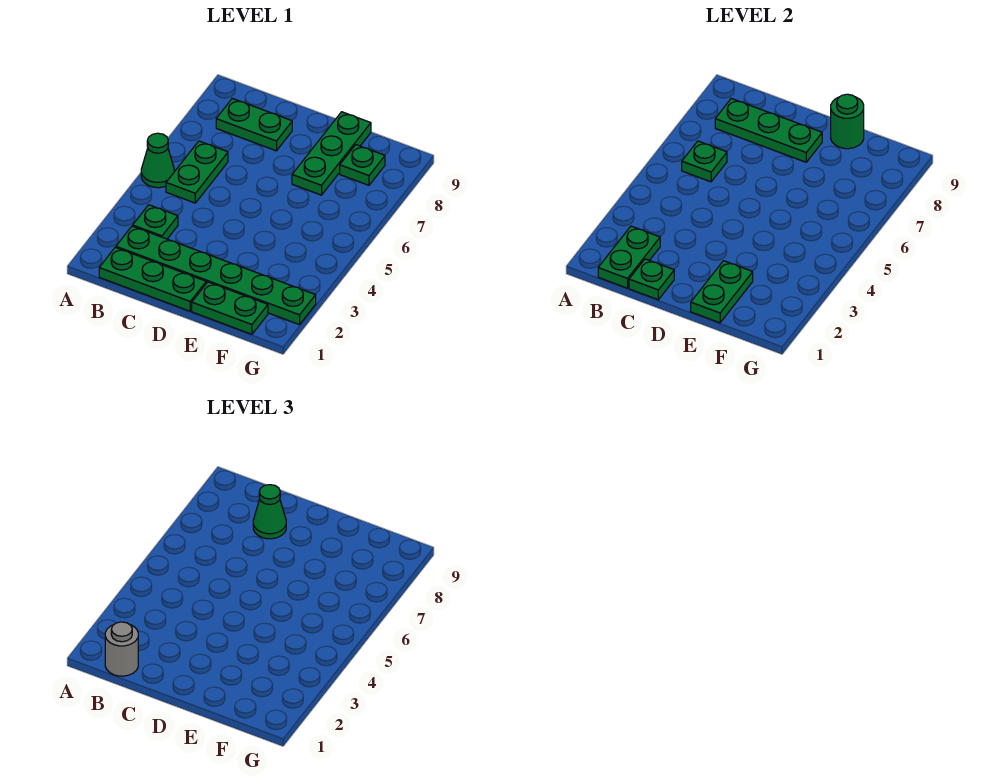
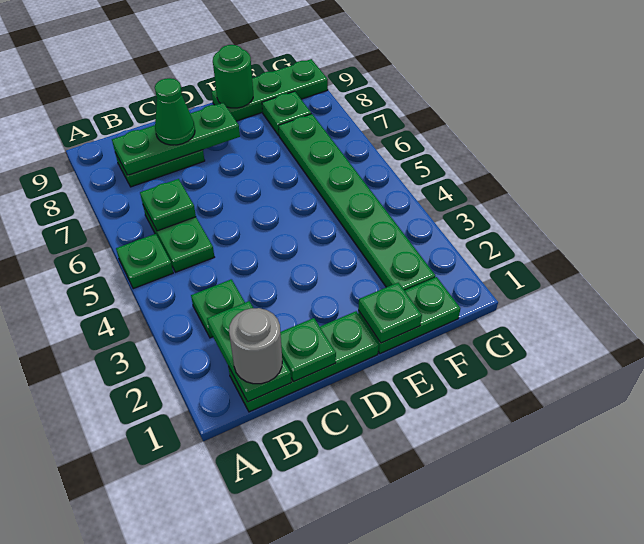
green 1x1 cone [141,133,174,188] -> green 1x1 plate [116,234,173,289]
green 1x6 plate [116,226,316,325] -> green 1x6 plate turned to [279,114,435,291]
green 1x2 plate [691,261,753,323] -> green 1x1 plate [358,283,422,343]
green 1x3 plate [292,112,371,195] -> green 1x3 plate turned to [212,59,328,121]

